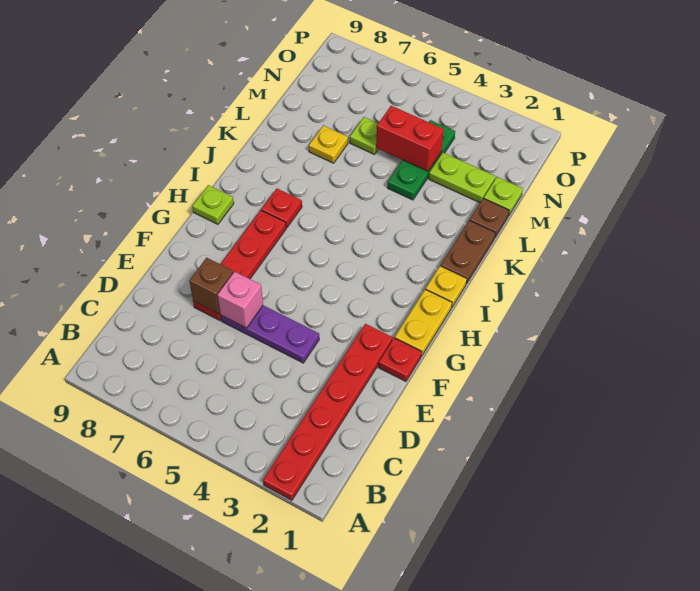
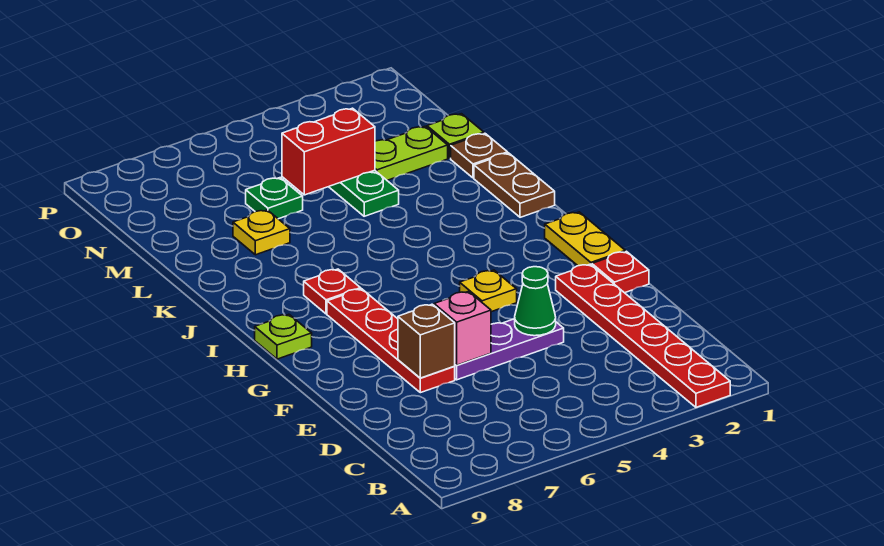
none -> green 1x1 cone [515,267,556,336]
yellow 1x1 plate [426,266,467,307] -> yellow 1x1 plate moved to [460,270,517,312]
lime 1x1 plate [350,117,378,155] -> green 1x1 plate [246,178,303,219]

